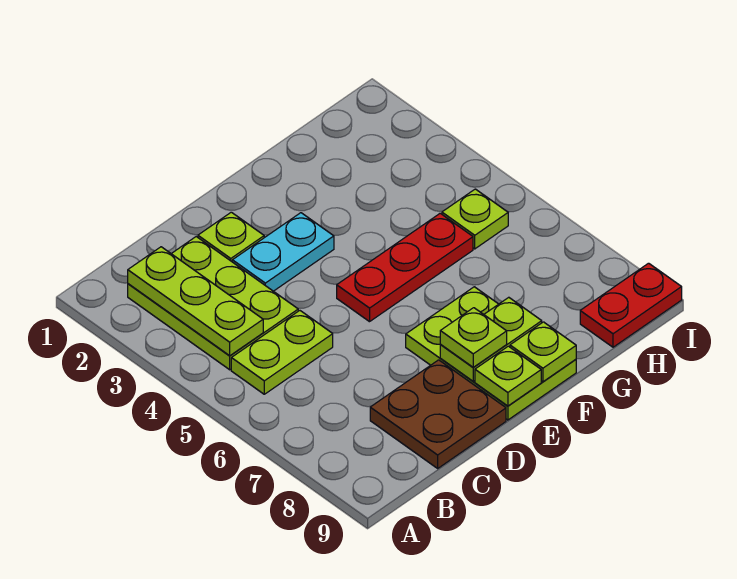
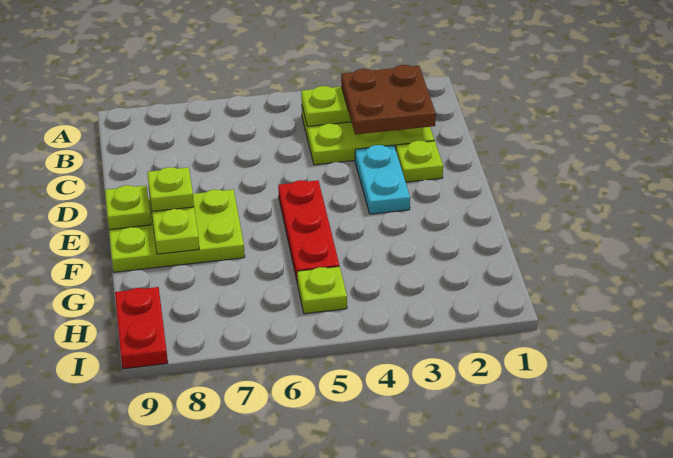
lime 1x2 plate [231,311,333,394] -> none
brown 2x2 plate [370,360,506,468] -> brown 2x2 plate moved to [341,65,436,134]
lime 1x1 plate [510,322,576,382] -> none

